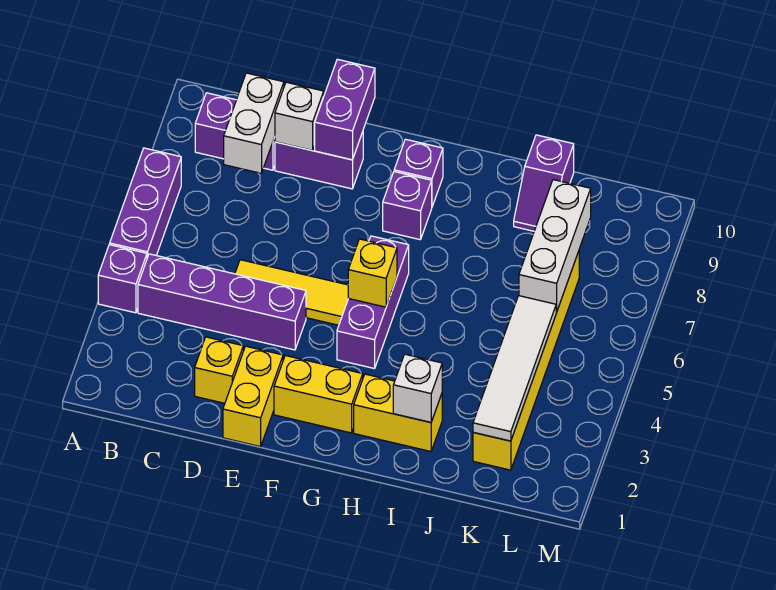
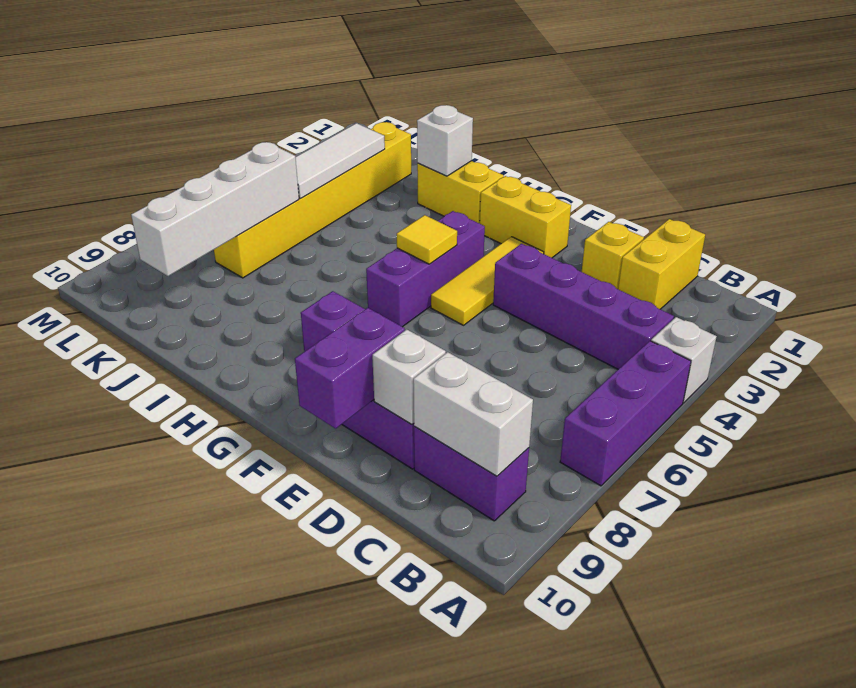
purple 1x1 brick [98,245,147,313] -> white 1x1 brick [651,317,717,403]
white 1x2 brick [224,73,284,173] -> white 1x2 brick turned to [413,352,533,476]
yellow 1x3 tile [235,260,348,325] -> yellow 1x3 tile turned to [431,237,544,325]
yellow 1x2 brick [223,346,283,447] -> yellow 1x2 brick moved to [618,219,705,309]
yellow 1x1 brick [348,239,397,307] -> yellow 1x1 tile [397,215,457,264]
purple 1x1 brick [394,139,443,206] -> none
purple 1x2 slope [514,135,574,231] -> none
white 1x4 tile [473,296,556,441] -> white 1x3 tile [295,123,385,198]
white 1x3 brick [519,180,591,312] -> white 1x4 brick [131,142,299,276]

